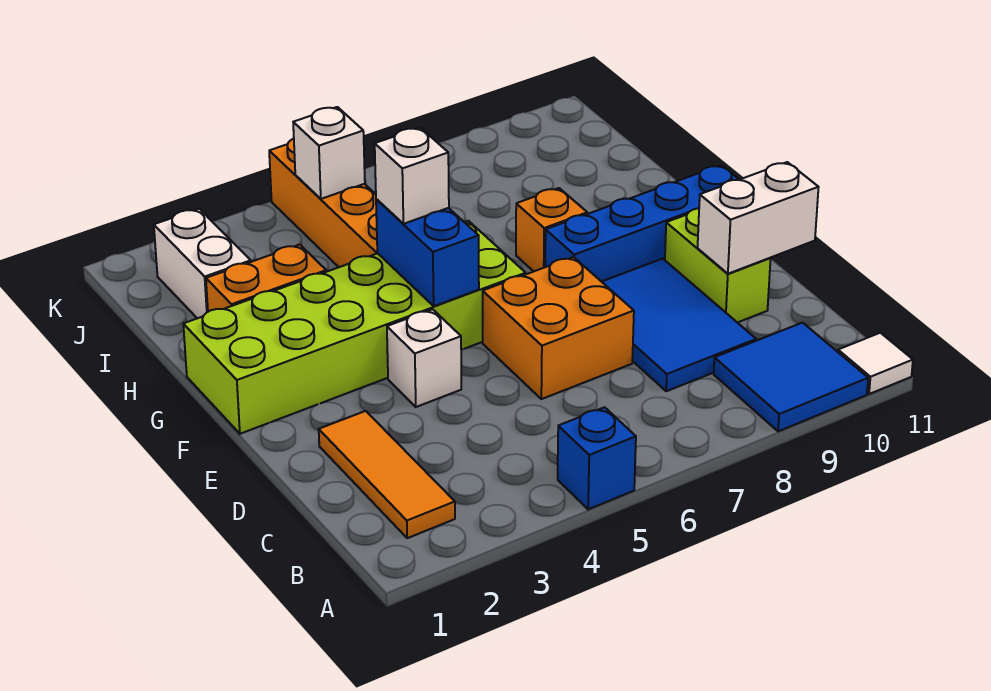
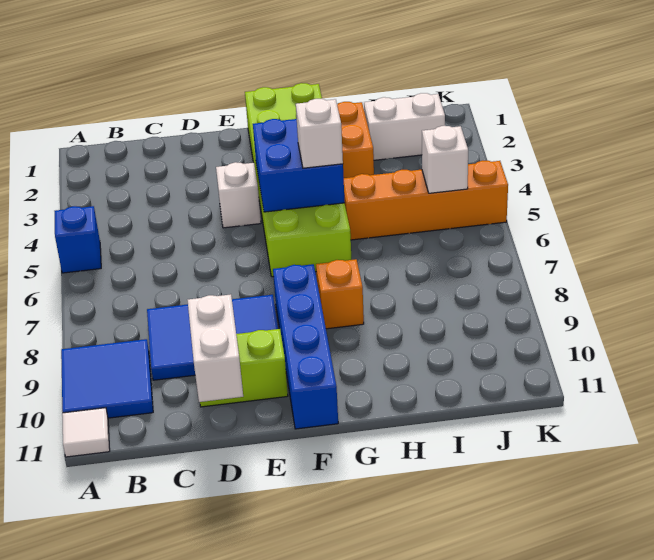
orange 1x3 tile [319,411,455,538] -> none
orange 2x2 brick [483,257,634,399] -> none
blue 1x2 brick [376,199,479,306] -> blue 2x2 brick [253,119,345,212]

